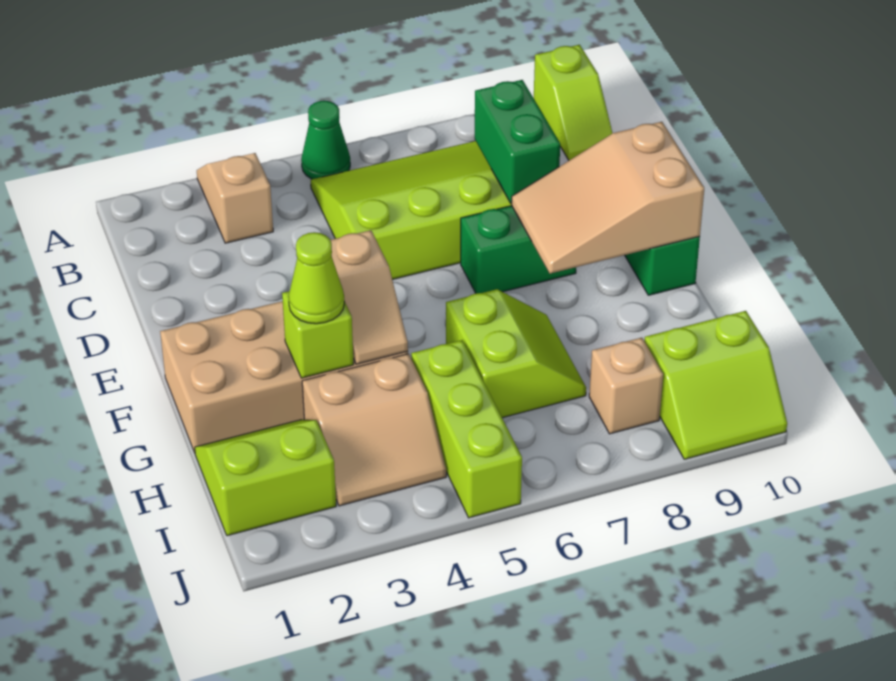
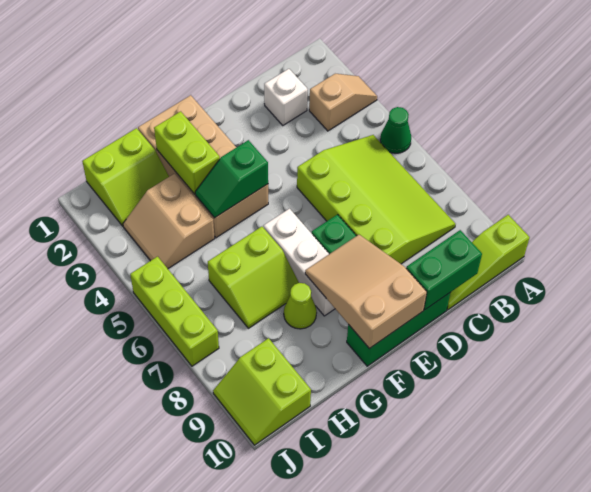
lime 1x2 slope [534,45,612,160] -> lime 1x3 slope [447,215,530,310]
none -> white 1x1 brick [264,69,308,125]
green 1x2 brick [475,80,560,203] -> green 1x2 brick moved to [406,230,482,310]
tan 1x2 slope [331,230,408,364] -> green 1x2 slope [195,140,268,218]
none -> white 1x3 brick [263,209,335,316]
lime 1x1 brick [282,291,354,378] -> lime 1x2 brick [154,111,220,194]
lime 1x1 cone [289,232,344,324] -> lime 1x1 cone moved to [284,283,317,329]
lime 2x2 slope [195,420,336,536] -> lime 2x2 slope turned to [82,128,169,226]
lime 1x3 brick [411,340,522,518] -> lime 1x3 brick turned to [130,257,219,366]
tan 1x1 brick [589,338,663,434] -> none

